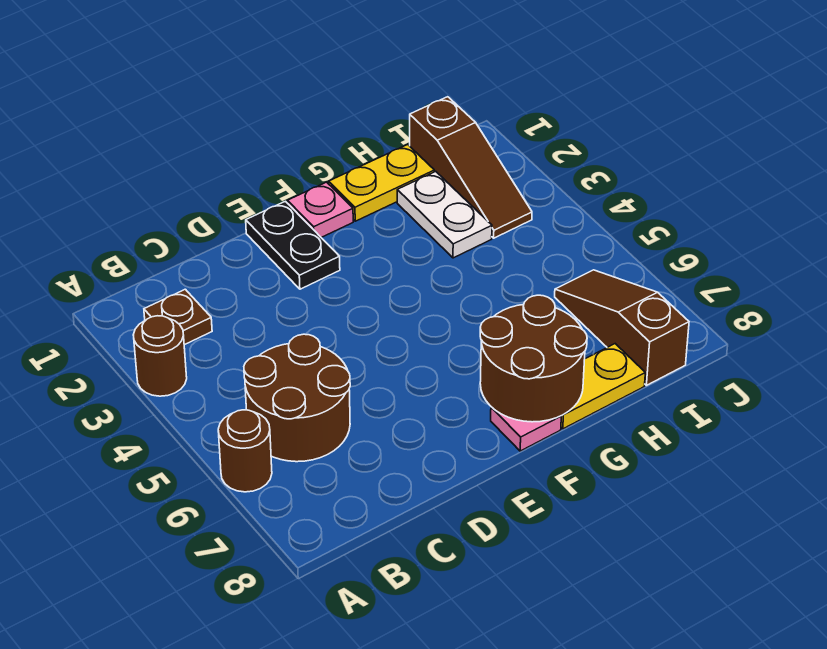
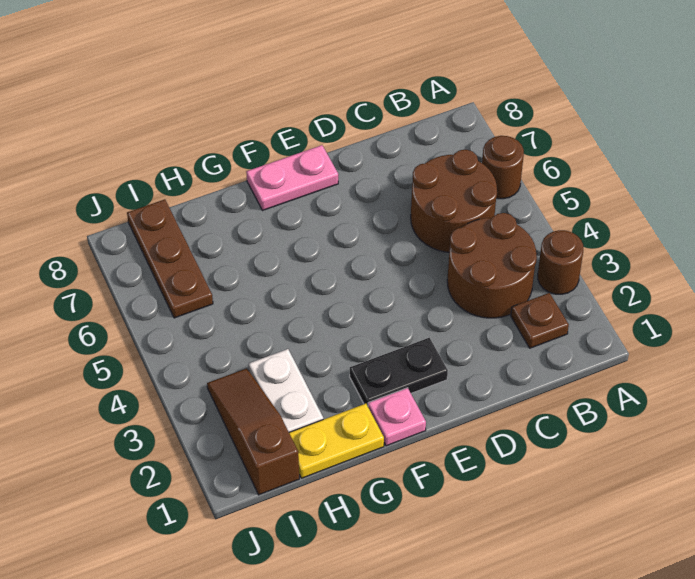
black 1x2 plate [246,201,340,289] -> black 1x2 plate turned to [350,338,448,406]
brown 2x2 round brick [480,295,587,422] -> brown 2x2 round brick moved to [447,213,537,318]
pink 1x1 plate [491,407,561,451] -> pink 1x2 plate [246,145,338,211]
yellow 1x2 plate [561,344,645,429] -> none
brown 1x3 slope [555,270,689,385] -> brown 1x3 plate [127,199,213,318]

